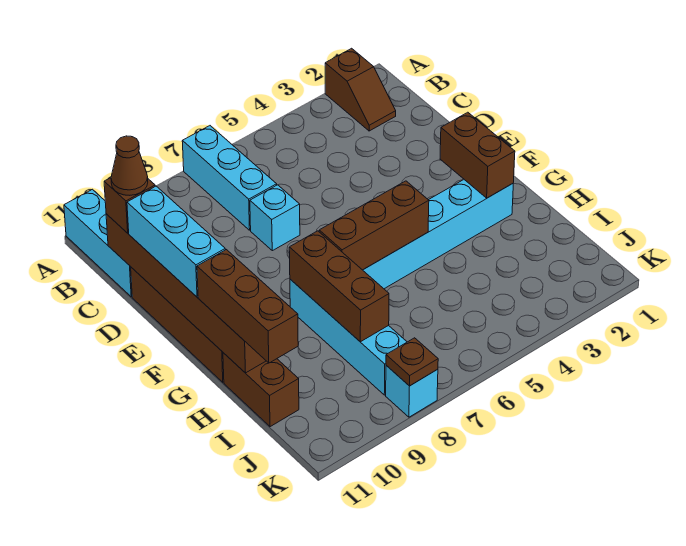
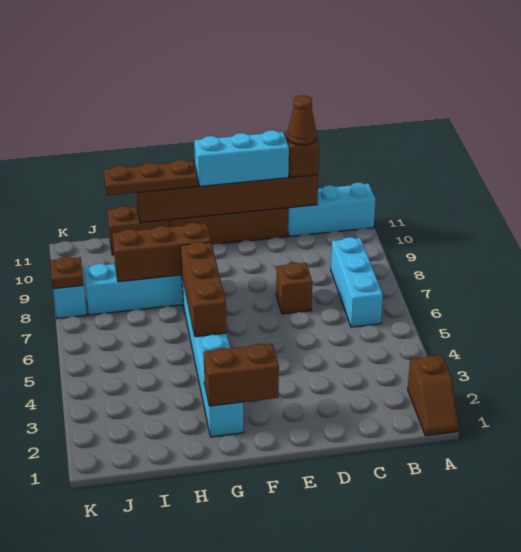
brown 1x2 slope [325,48,396,131] -> brown 1x2 slope turned to [408,355,458,436]
cyan 1x3 brick [182,126,277,230] -> cyan 1x3 brick turned to [331,237,383,327]
cyan 1x1 brick [250,185,300,251] -> brown 1x1 brick [276,262,312,314]
brown 1x3 brick [197,250,298,363] -> brown 1x3 plate [104,160,198,196]

